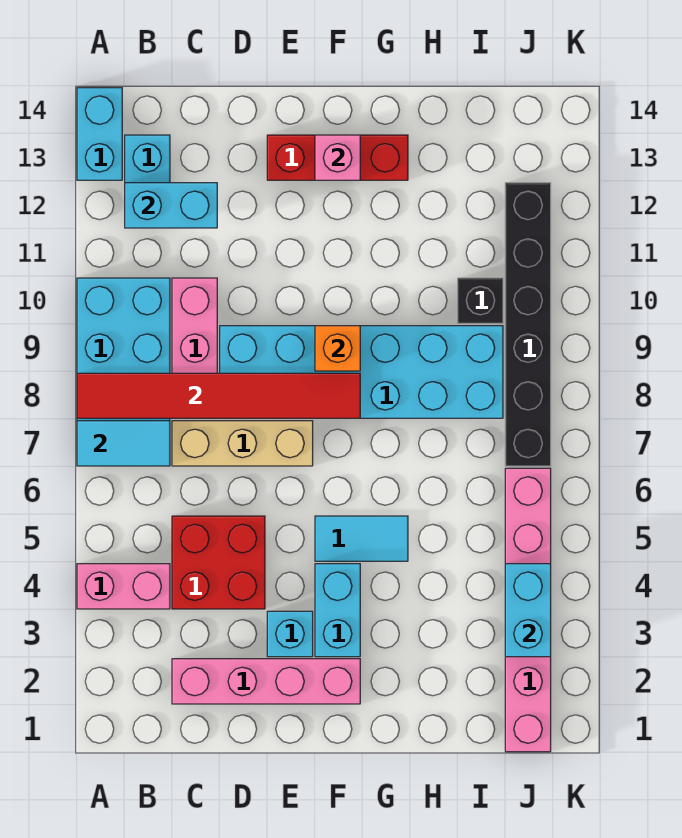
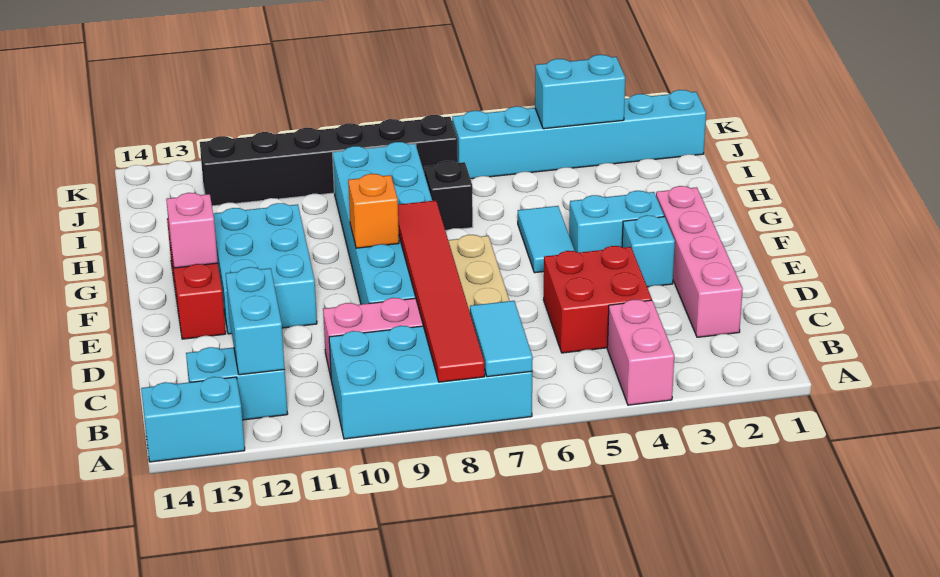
none -> cyan 2x3 brick [213,203,317,334]
black 1x1 brick [458,278,503,323] -> black 1x1 brick moved to [424,161,473,231]
pink 1x6 brick [505,468,551,752] -> cyan 1x6 brick [452,90,706,179]

